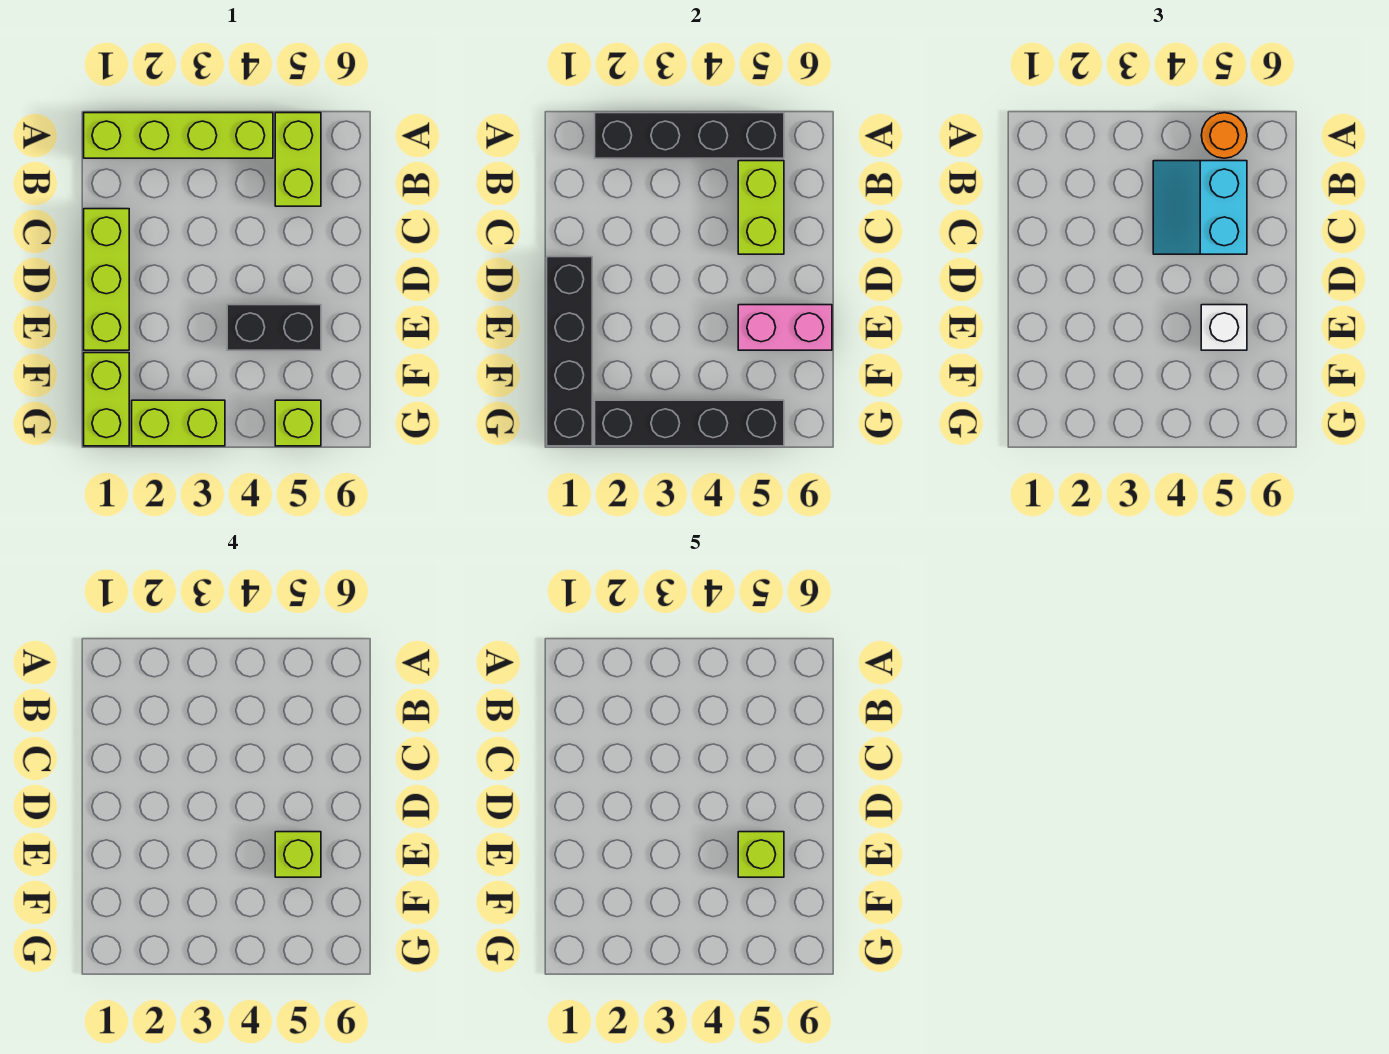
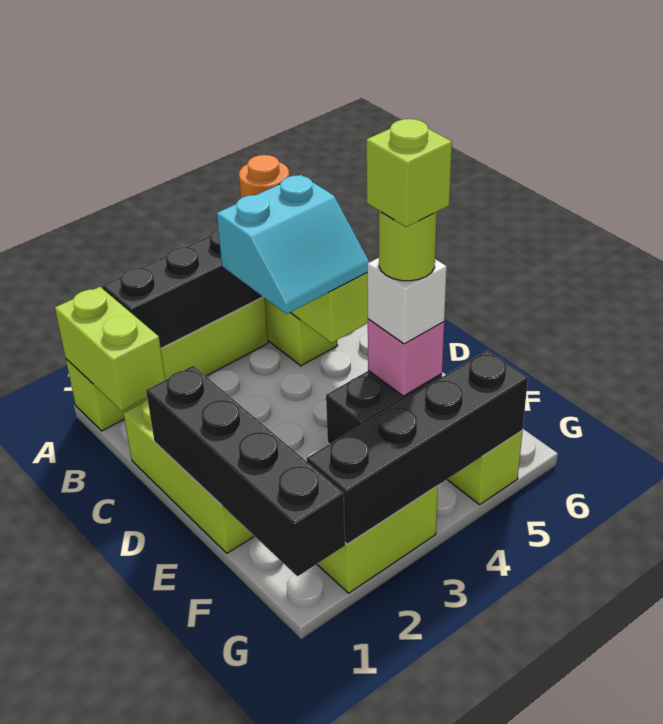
cyan 2x2 slope [1153,161,1247,254] -> cyan 2x2 slope turned to [217,175,369,314]
pink 1x2 brick [738,305,832,350] -> pink 1x1 brick [368,319,444,396]
lime 1x1 brick [275,832,321,877] -> lime 1x1 round brick [379,211,437,281]
lime 1x2 brick [84,353,129,446] -> lime 1x2 brick moved to [55,287,165,411]

